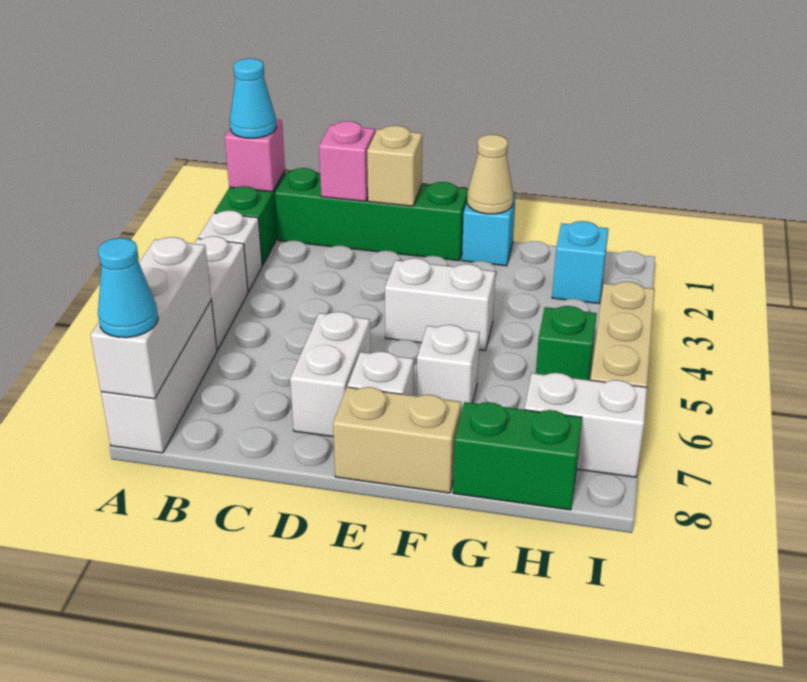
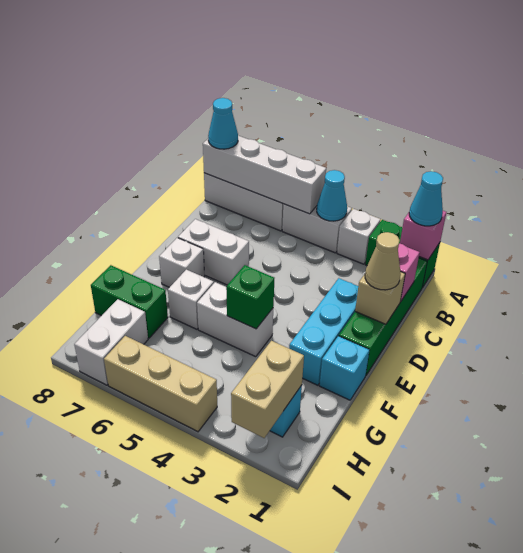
none -> cyan 1x1 cone [317,170,347,221]
white 1x3 brick [91,237,211,399] -> white 1x4 brick [203,136,326,214]
none -> cyan 1x3 brick [289,278,358,385]
white 1x2 brick [385,258,495,351] -> white 1x2 brick turned to [197,282,273,357]
tan 1x2 brick [333,387,461,493] -> tan 1x2 brick moved to [231,341,304,438]
tan 1x1 cone [467,135,513,214] -> tan 1x1 cone moved to [365,232,401,290]
green 1x2 brick [453,402,582,510] -> green 1x2 brick turned to [91,265,168,338]
green 1x1 brick [536,306,597,380] -> green 1x1 brick moved to [226,265,274,329]

